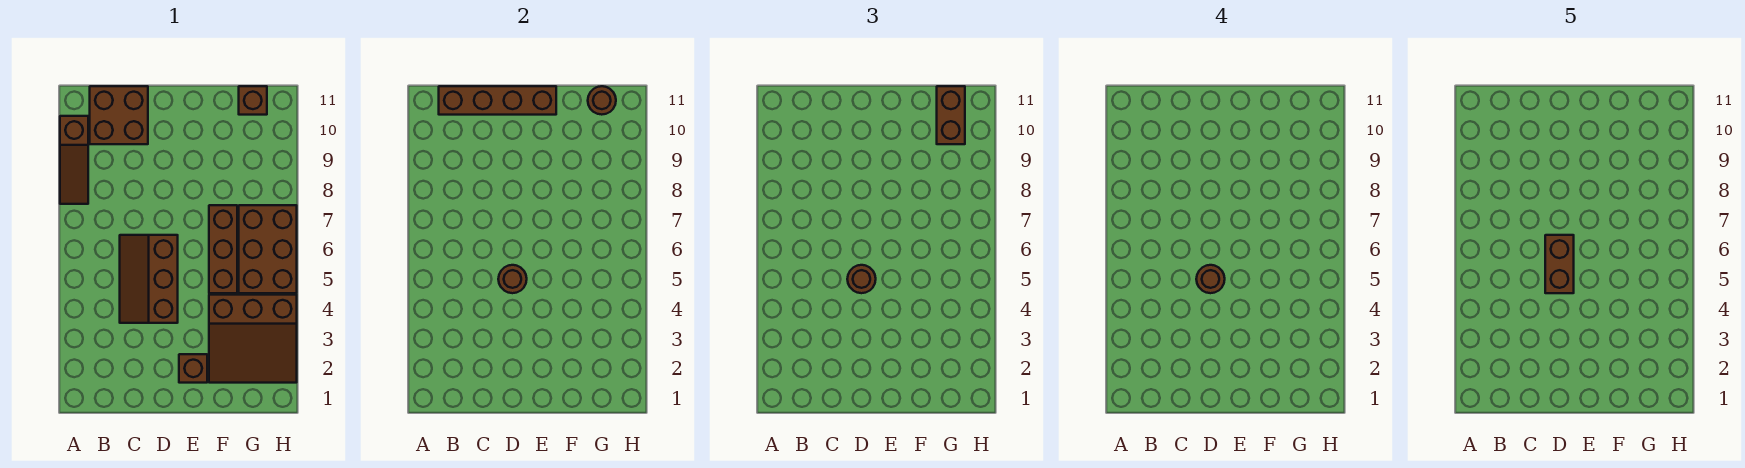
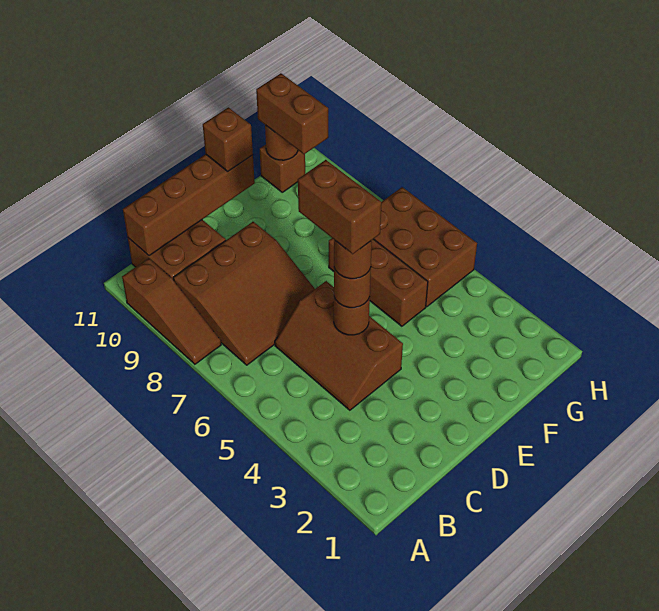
brown 1x1 brick [179,354,207,383] -> brown 1x1 brick moved to [203,107,253,171]
brown 3x3 slope [209,295,297,383] -> brown 3x3 slope moved to [173,222,315,365]

